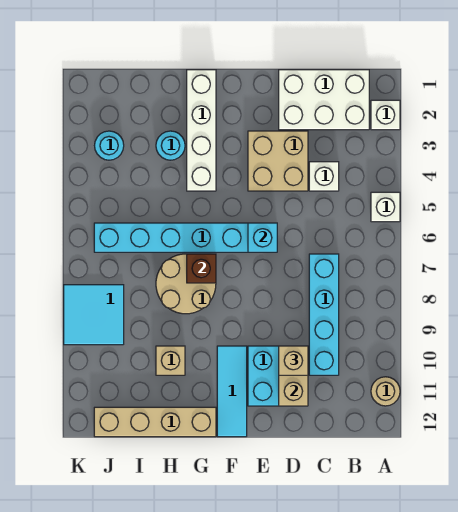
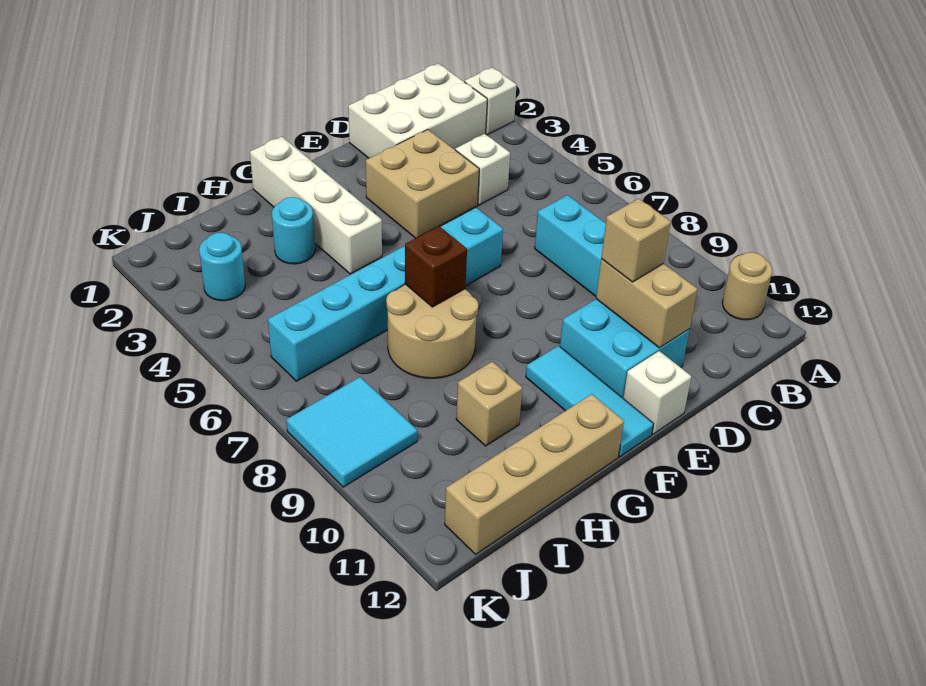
white 1x1 brick [371,192,400,222] -> white 1x1 brick moved to [623,351,691,434]
cyan 1x1 brick [248,223,277,252] -> none

